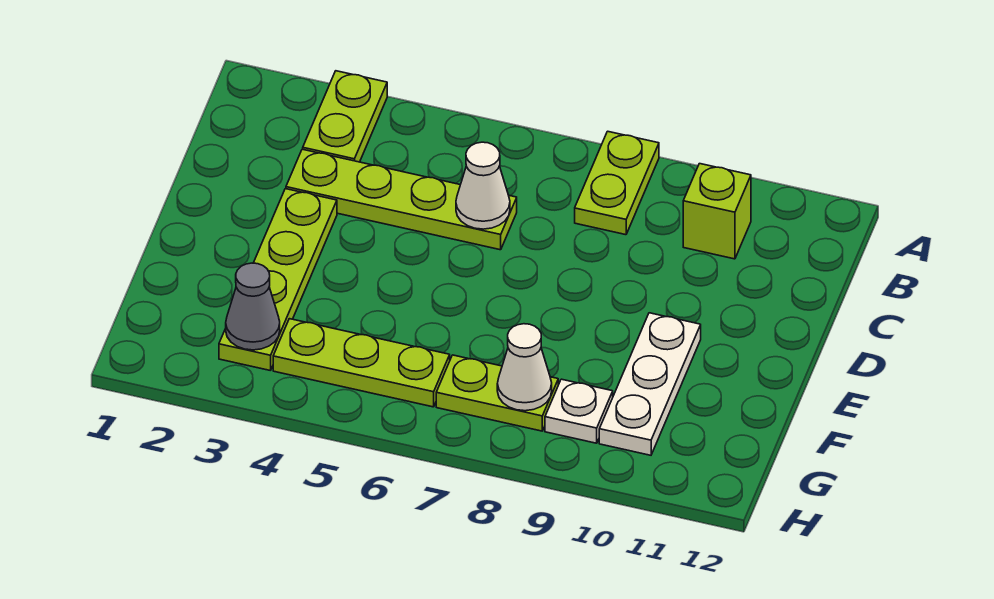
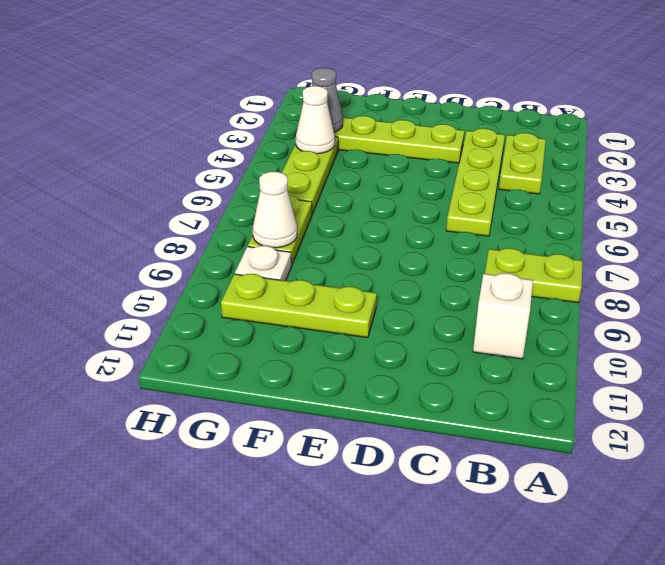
lime 1x2 plate [303,71,387,162] -> lime 1x2 plate turned to [499,133,546,194]
lime 1x1 brick [683,164,751,259] -> white 1x1 brick [473,273,533,359]
white 1x1 cone [456,142,510,229] -> white 1x1 cone moved to [296,86,335,154]
white 1x3 plate [599,313,701,455] -> lime 1x3 plate [221,274,377,338]

